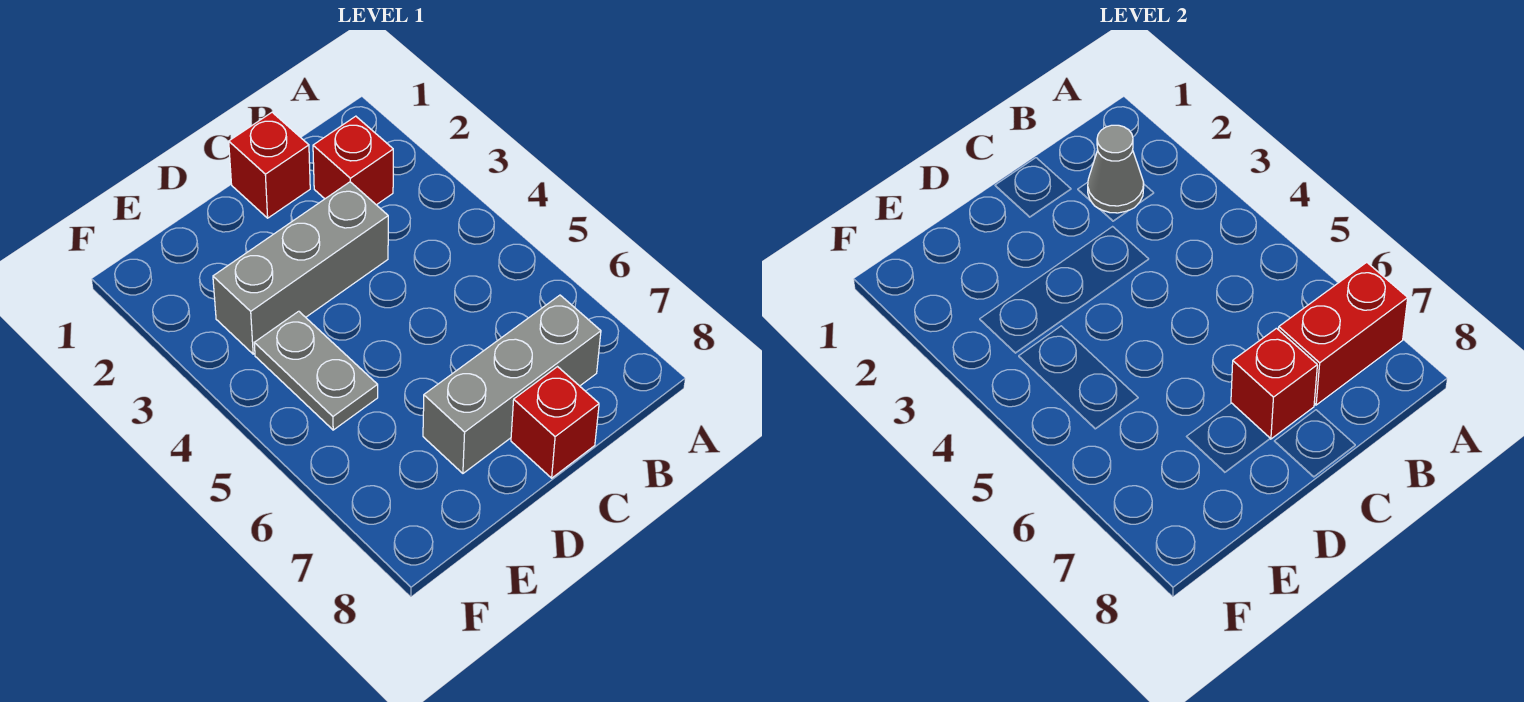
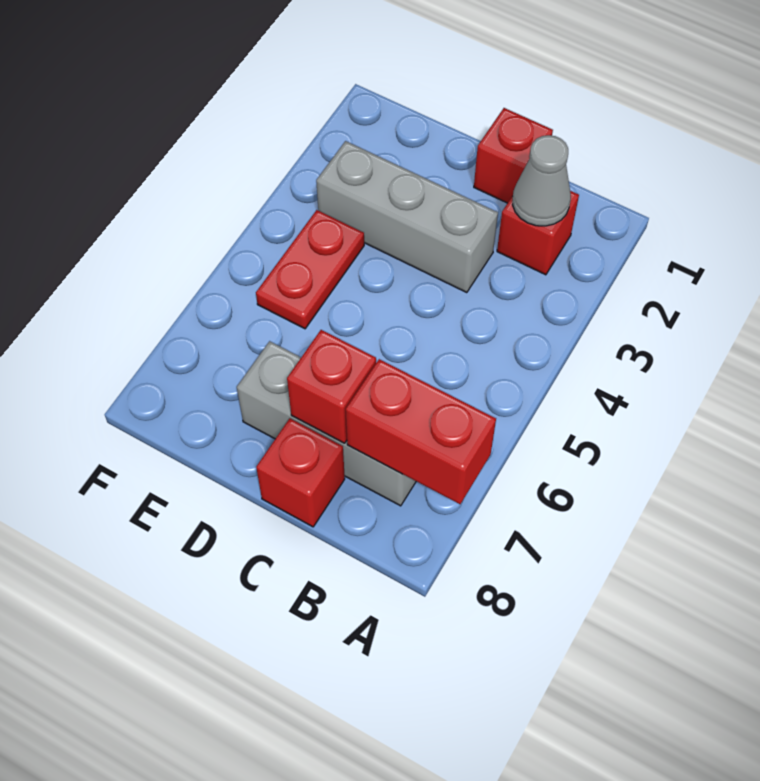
grey 1x2 plate [254,311,378,430] -> red 1x2 plate [256,210,364,329]

